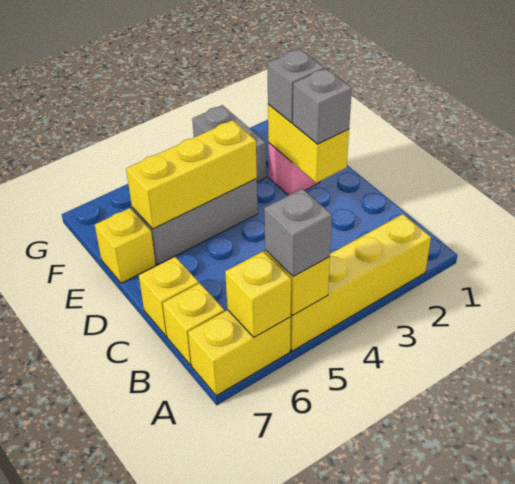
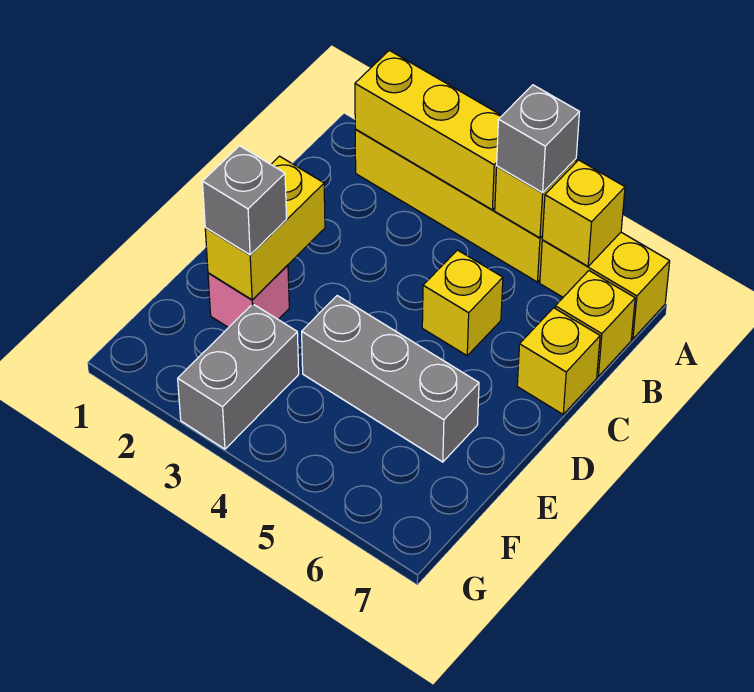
grey 1x1 brick [293,68,352,144] -> none
yellow 1x3 brick [126,120,257,229] -> yellow 1x3 brick moved to [355,50,502,210]
yellow 1x1 brick [95,208,156,283] -> yellow 1x1 brick moved to [422,250,503,356]

